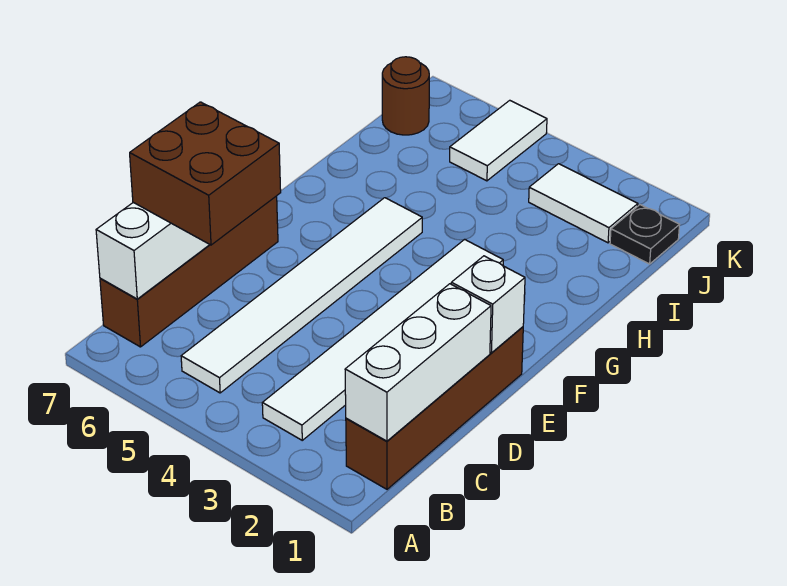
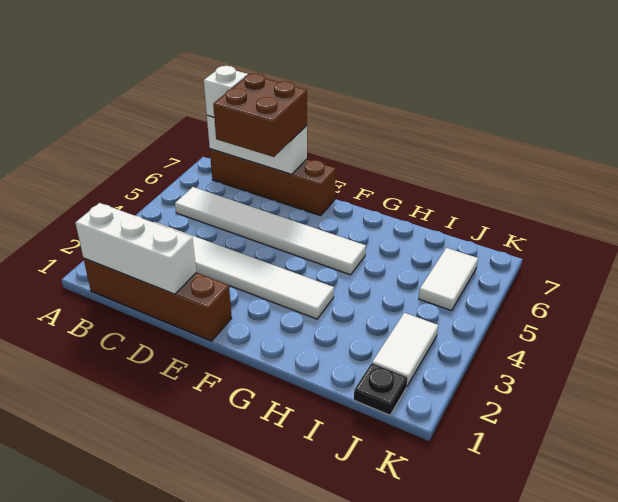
white 1x1 brick [451,256,525,353] -> white 1x1 brick moved to [204,66,248,117]
white 1x2 tile [450,100,547,181] -> white 1x2 tile turned to [419,248,478,311]
brown 1x1 round brick [382,57,429,135] -> none

